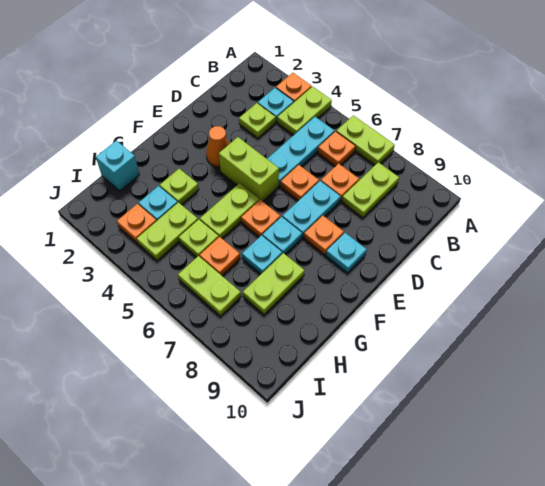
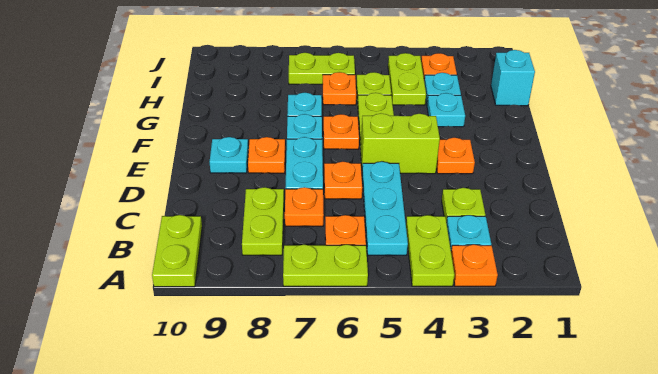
orange 1x1 cone [206,126,229,167] -> orange 1x1 plate [436,138,475,174]
lime 1x1 plate [160,169,199,205] -> cyan 1x1 plate [427,93,465,127]
lime 1x2 plate [243,253,305,314] -> lime 1x2 plate moved to [152,215,202,287]

